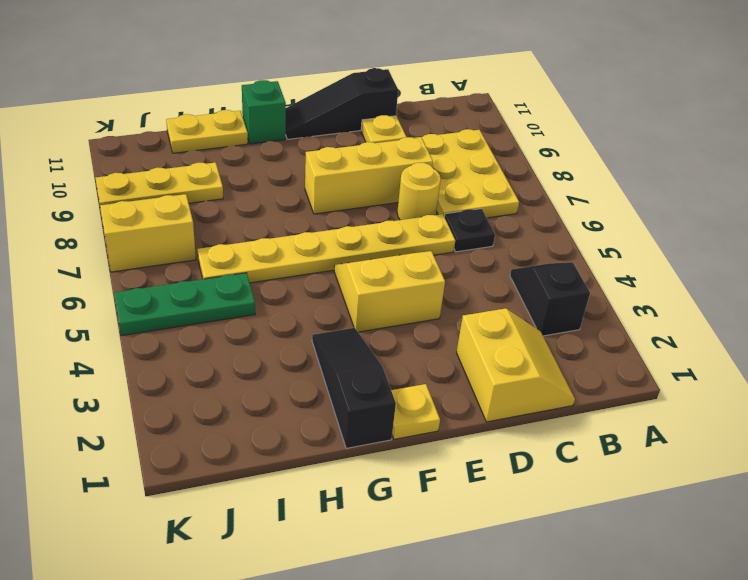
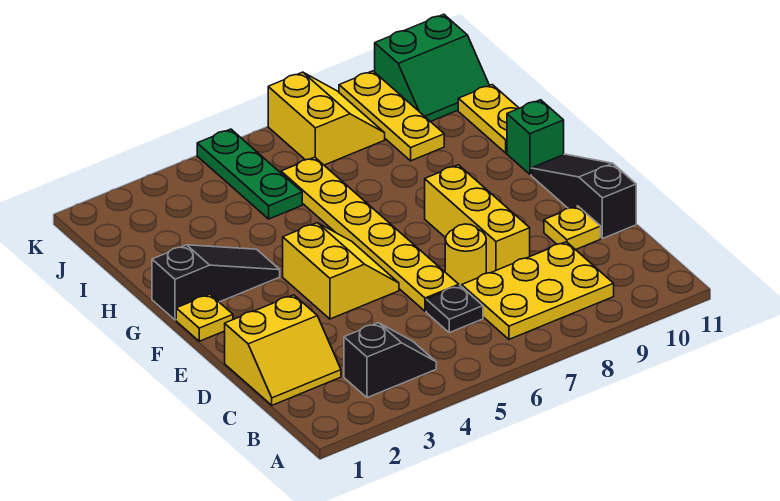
none -> green 2x2 slope [375,14,489,122]

